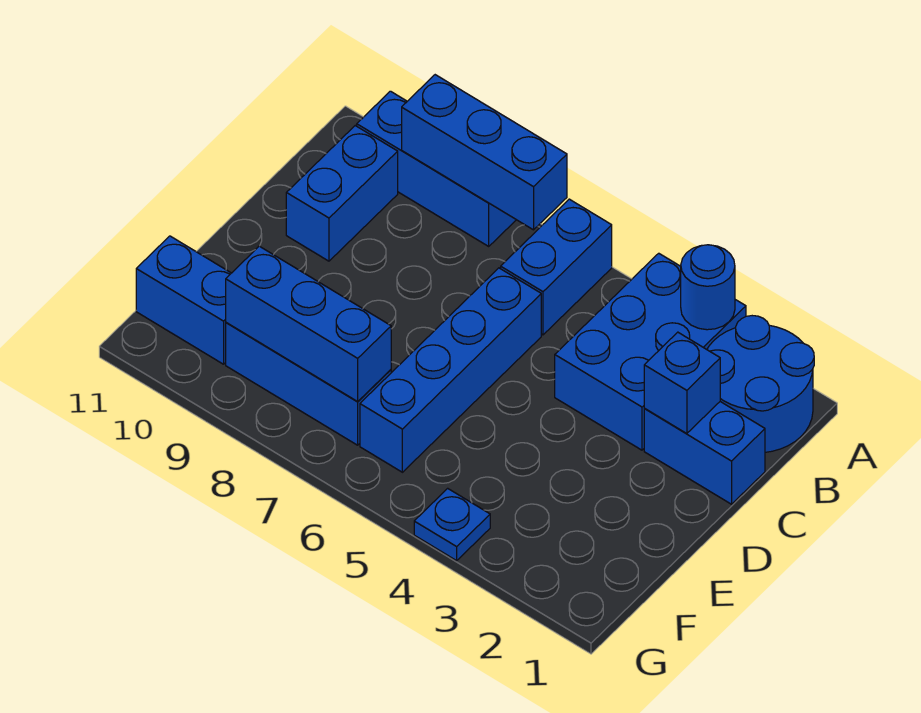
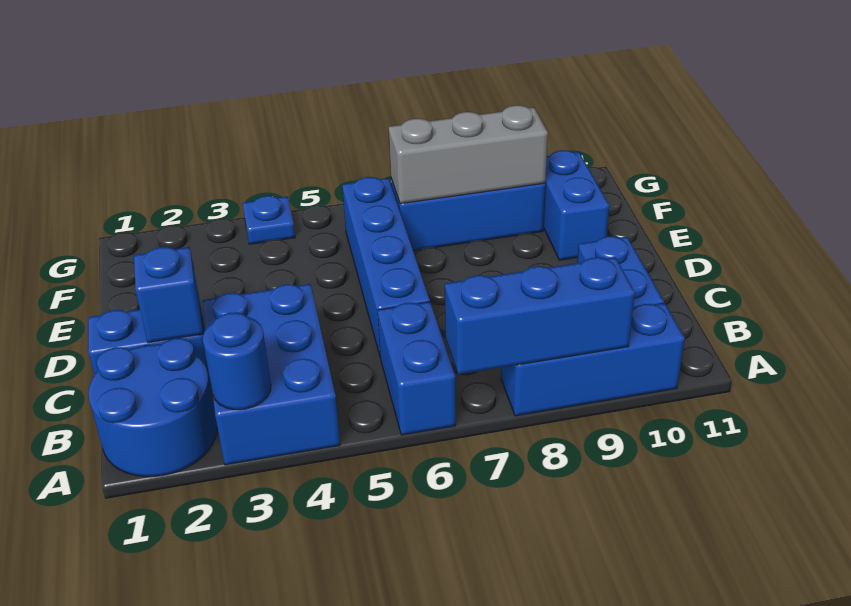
blue 1x3 brick [226,246,391,401] -> grey 1x3 brick [389,105,548,204]
blue 1x2 brick [136,236,231,364] -> blue 1x2 brick turned to [543,150,609,260]

